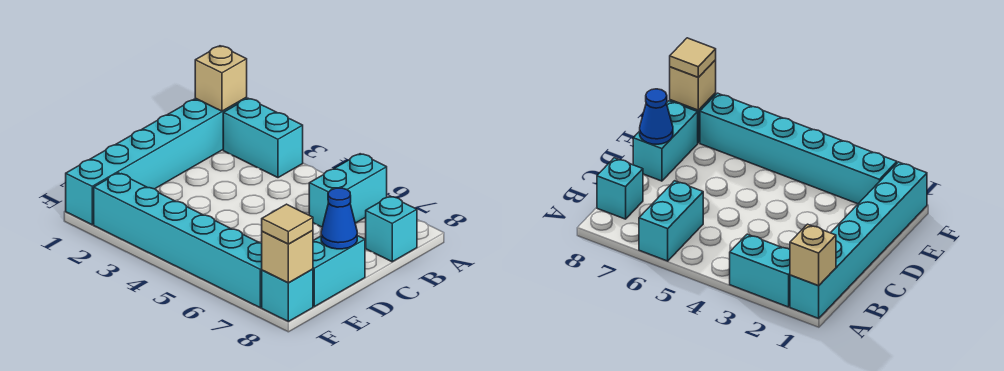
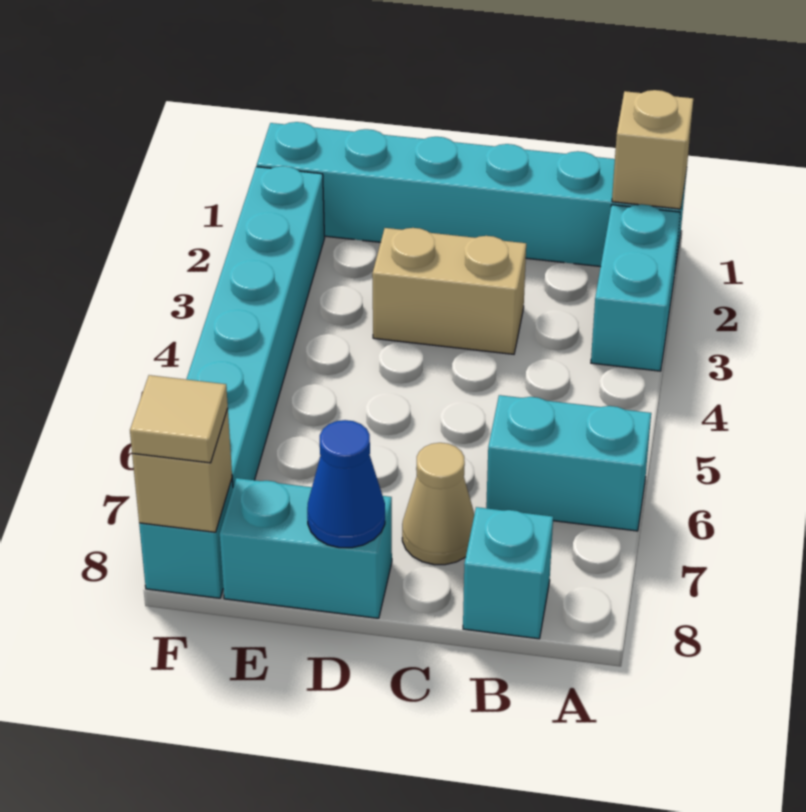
none -> tan 1x2 brick [372,228,526,354]
none -> tan 1x1 cone [402,443,474,565]

